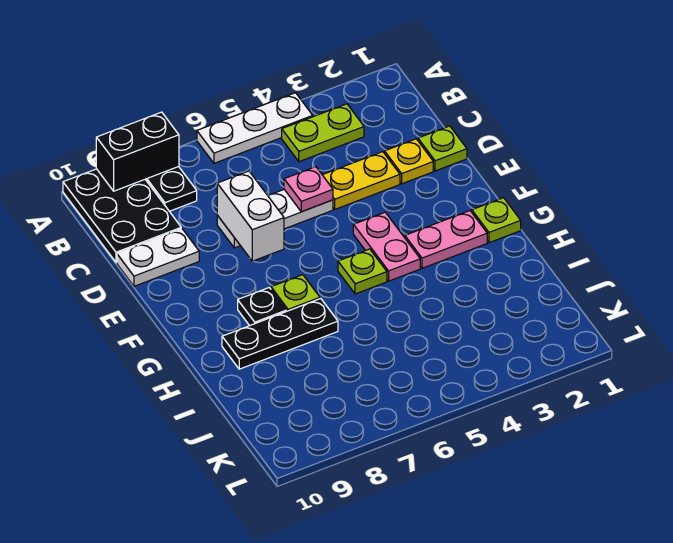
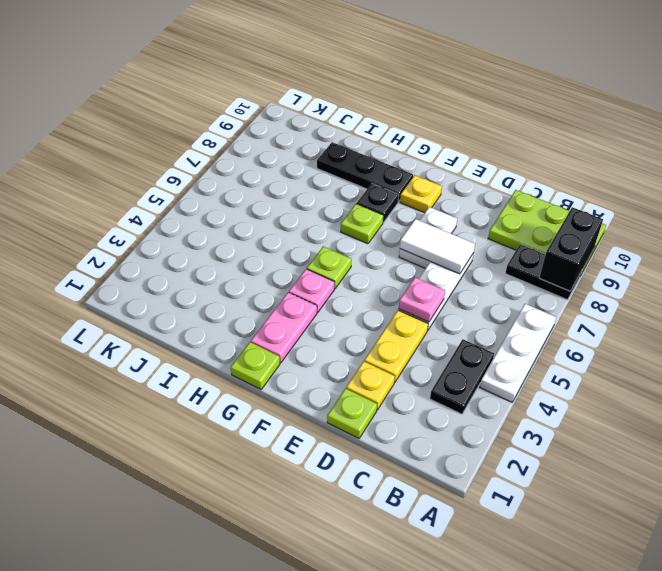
black 2x3 plate [63,169,181,262] -> lime 2x3 plate [488,190,606,276]
lime 1x2 plate [282,104,364,162] -> black 1x2 plate [430,339,494,414]
white 1x2 brick [217,171,284,261] -> white 1x2 tile [400,219,475,274]
white 1x2 plate [117,229,199,286] -> white 1x2 plate moved to [399,207,457,269]
pink 1x2 plate [353,212,420,281] -> pink 1x1 plate [289,269,334,312]
none -> yellow 1x1 plate [400,175,442,213]
black 1x3 plate [222,299,338,369] -> black 1x3 plate turned to [317,142,413,202]

